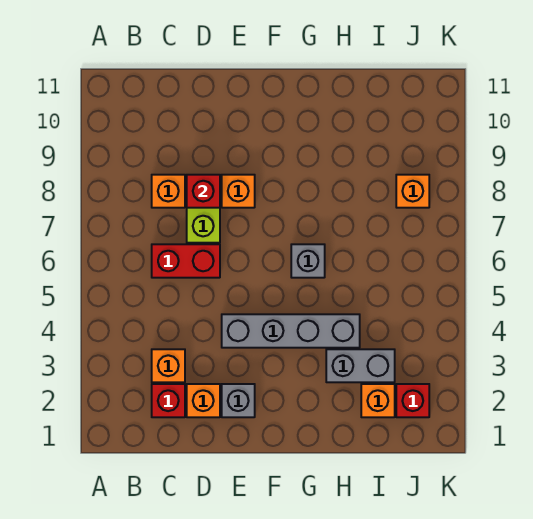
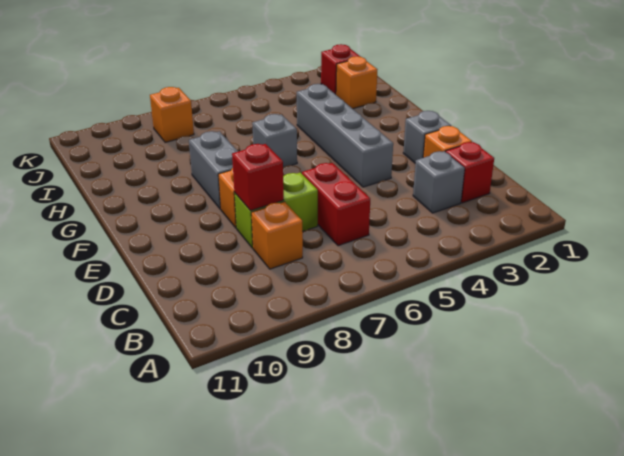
orange 1x1 brick [152,349,185,382] -> grey 1x1 brick [413,151,465,213]
grey 1x2 brick [326,349,395,382] -> grey 1x2 brick moved to [189,131,238,209]

